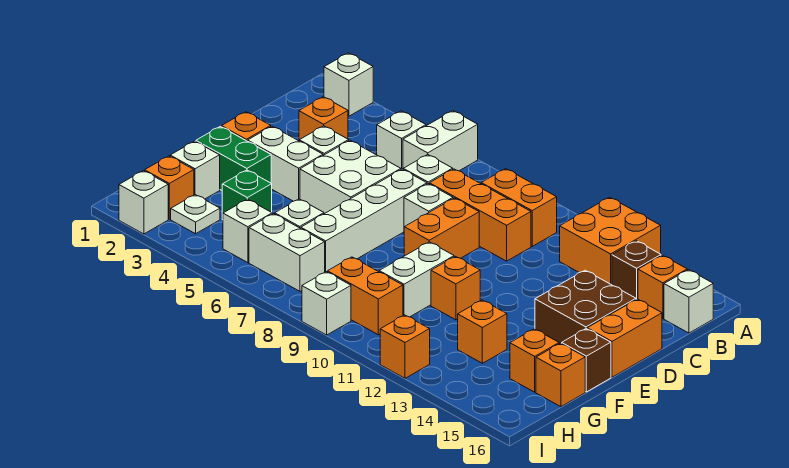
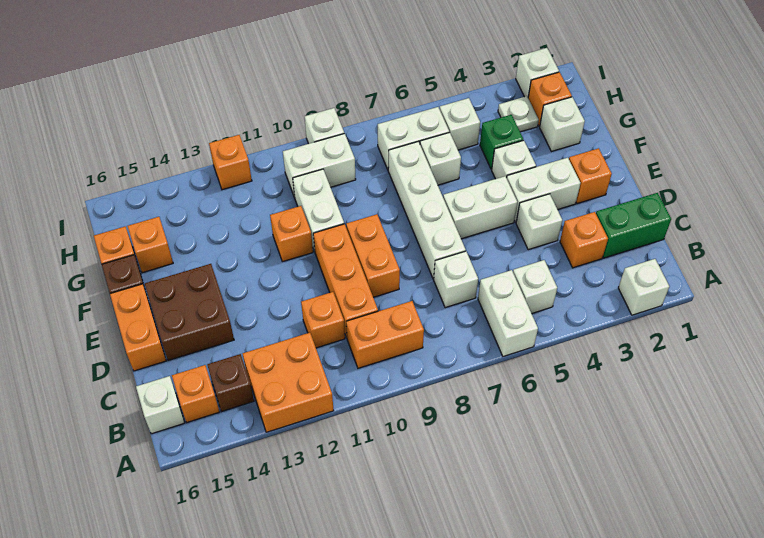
orange 1x3 brick [429,169,531,261] -> orange 1x3 brick turned to [313,224,378,338]
white 2x2 brick [300,140,401,214] -> white 1x2 brick [443,176,517,239]
white 1x1 brick [404,184,453,227] -> white 1x1 brick moved to [492,140,536,179]
green 1x2 brick [196,126,271,190] -> green 1x2 brick moved to [596,193,671,258]
orange 1x1 brick [458,300,507,363] -> orange 1x1 brick moved to [301,292,345,348]
orange 1x2 brick [327,257,403,335] -> white 1x2 brick [283,134,356,198]

